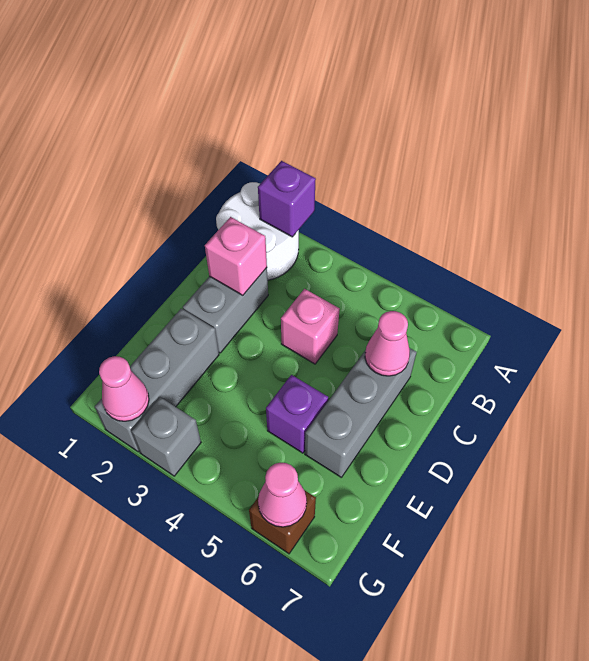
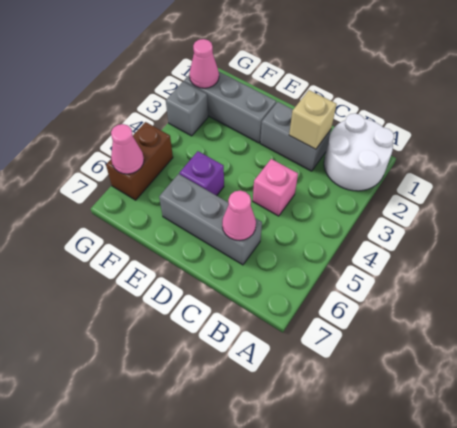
purple 1x1 brick [258,161,316,237] -> none
pink 1x1 brick [205,217,267,295] -> tan 1x1 brick [289,90,337,149]
brown 1x1 brick [249,490,316,554] -> brown 1x2 brick [106,122,173,200]

